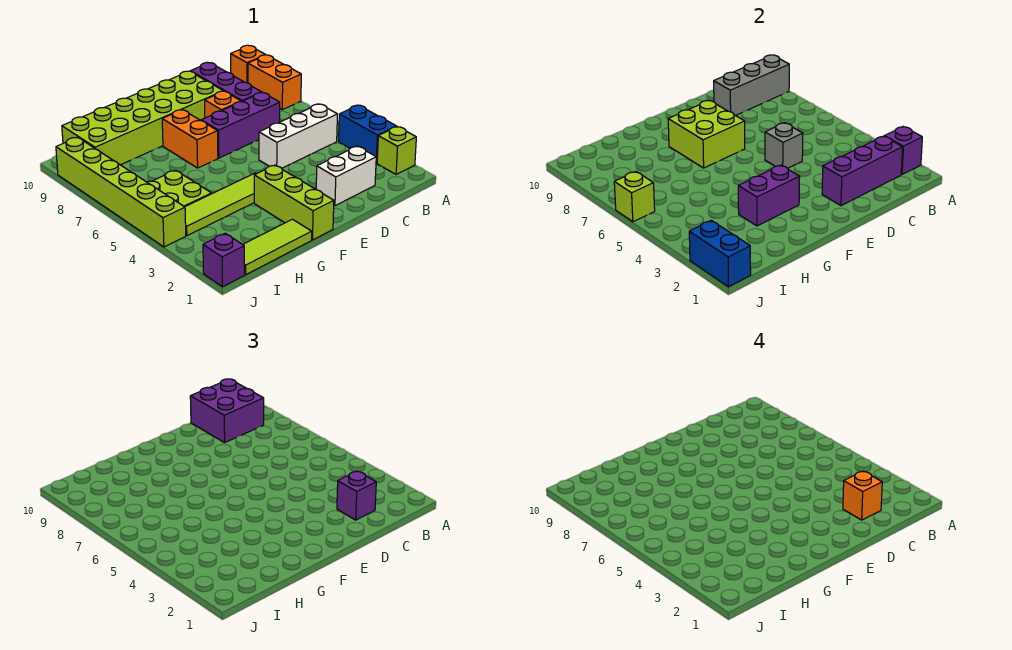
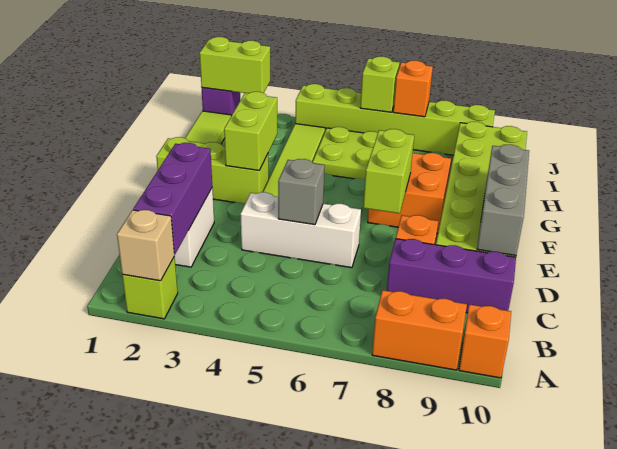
purple 1x1 brick [884,127,922,174] -> tan 1x1 brick [117,210,174,281]
blue 1x2 brick [339,105,396,163] -> none
grey 1x3 brick [714,55,789,116] -> grey 1x3 brick moved to [477,145,529,255]
white 1x3 brick [259,104,337,168] -> white 1x3 brick turned to [240,192,361,268]
purple 2x2 brick [190,379,264,443] -> none
purple 1x1 brick [337,471,376,520] -> none
orange 1x1 brick [843,471,882,520] -> orange 1x1 brick moved to [393,61,433,117]
purple 1x3 brick [201,93,280,158] -> none
lime 2x2 brick [668,100,745,168] -> lime 1x2 brick [363,129,414,213]
purple 1x2 brick [738,165,800,226] -> lime 1x2 brick [224,92,277,170]
orange 1x2 brick [162,110,218,168] -> orange 2x2 brick [368,153,451,233]
blue 1x2 brick [689,220,751,287] -> lime 1x2 brick [200,37,270,93]

